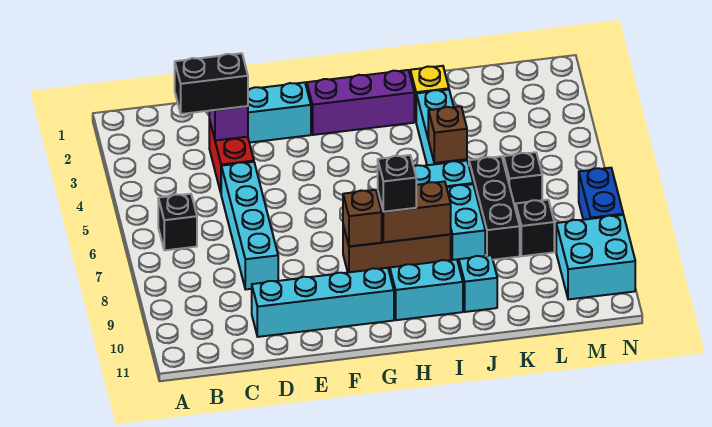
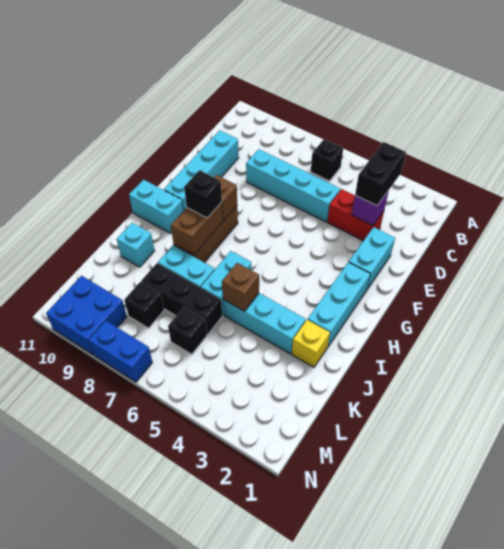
purple 1x3 brick [307,70,414,135] -> cyan 1x3 brick [308,262,370,347]
cyan 1x2 brick [389,259,463,320] -> cyan 1x2 brick turned to [129,180,183,233]
cyan 2x2 brick [556,215,635,299] -> blue 2x2 brick [46,276,127,355]

